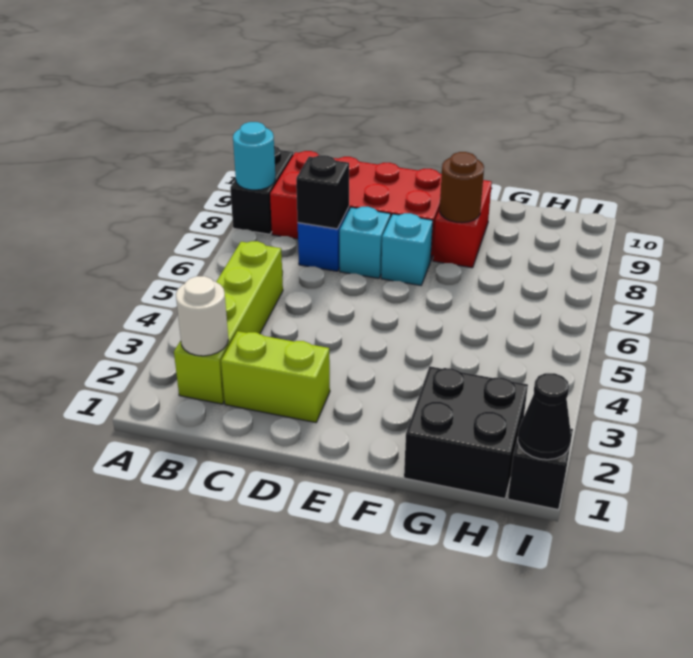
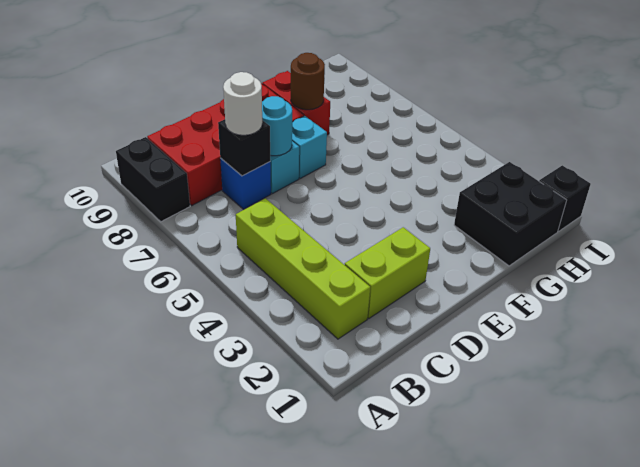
cyan 1x1 round brick [233,122,275,190] -> cyan 1x1 round brick moved to [262,96,292,156]
white 1x1 round brick [176,276,228,356] -> white 1x1 round brick moved to [223,72,262,135]
black 1x1 cone [518,373,571,460] -> none

